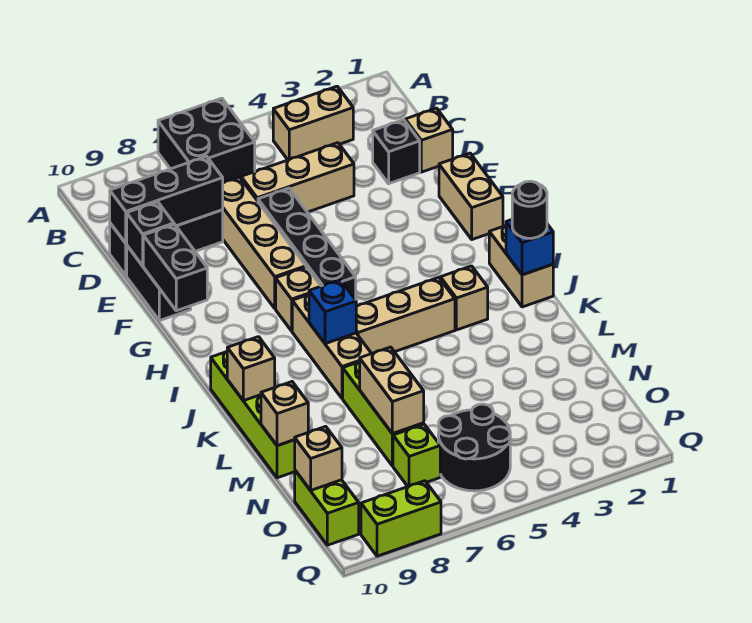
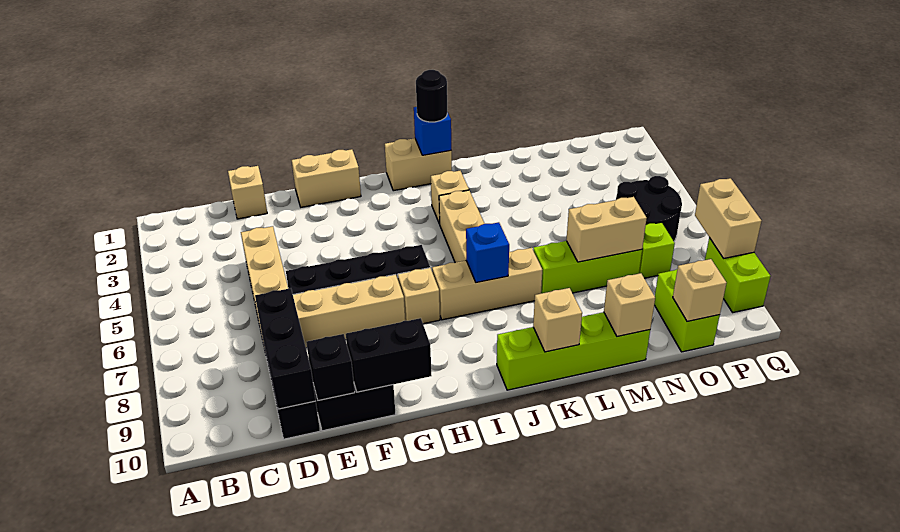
black 2x2 brick [158,98,255,183] -> none
tan 1x2 brick [273,86,353,160] -> tan 1x2 brick moved to [695,178,761,258]
black 1x1 brick [373,120,420,184] -> none
lime 1x2 brick [295,471,359,545] -> lime 1x2 brick turned to [654,269,720,352]

